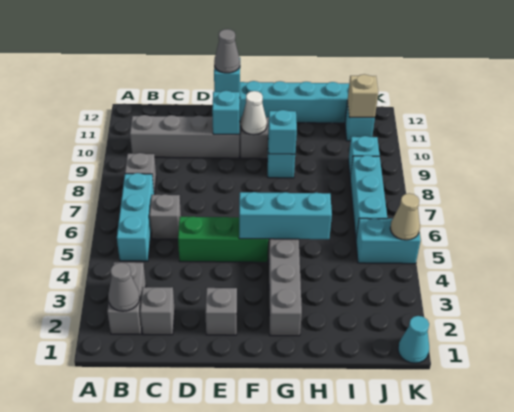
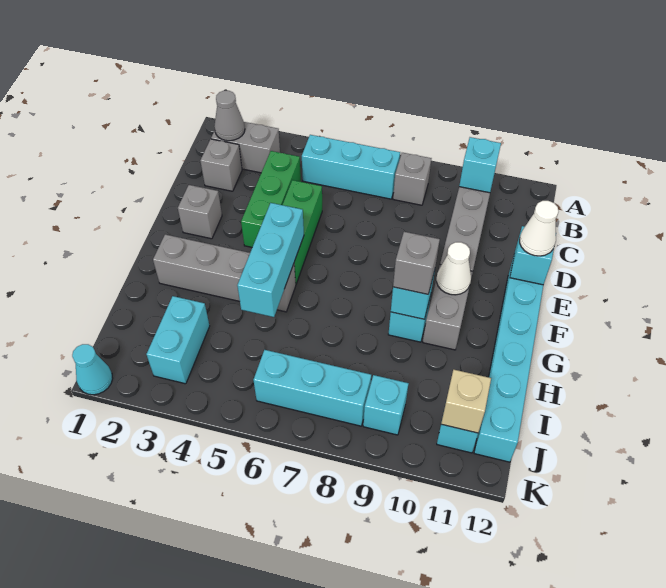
none -> green 1x3 brick [241,151,301,247]
grey 1x1 brick [150,194,181,239] -> grey 1x1 brick moved to [393,232,440,294]
cyan 1x1 brick [212,91,240,134] -> cyan 1x1 brick moved to [459,137,501,193]
grey 1x1 cone [214,29,240,73] -> white 1x1 cone [520,201,559,256]
cyan 1x2 brick [356,218,421,264] -> cyan 1x2 brick moved to [147,296,210,384]
tan 1x1 cone [390,193,420,240] -> none

